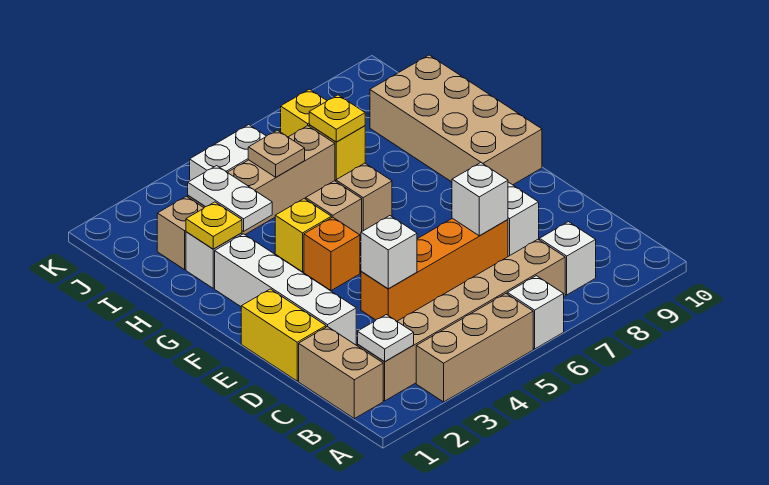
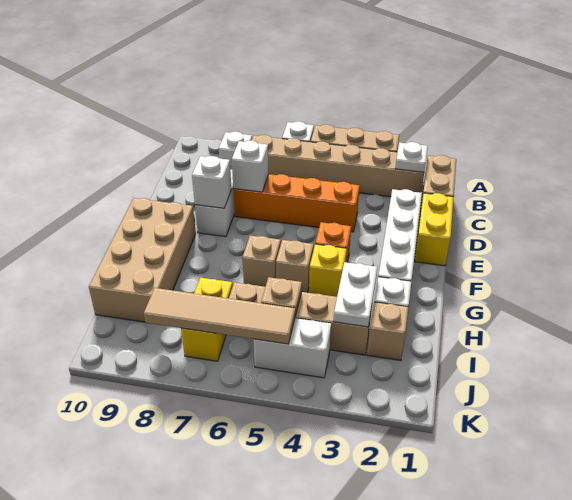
white 1x1 brick [361,216,417,289] -> white 1x1 brick moved to [192,156,231,208]
yellow 1x1 plate [186,202,242,249] -> none
yellow 1x1 plate [309,95,365,142] -> none
none -> tan 1x4 tile [144,288,295,344]

